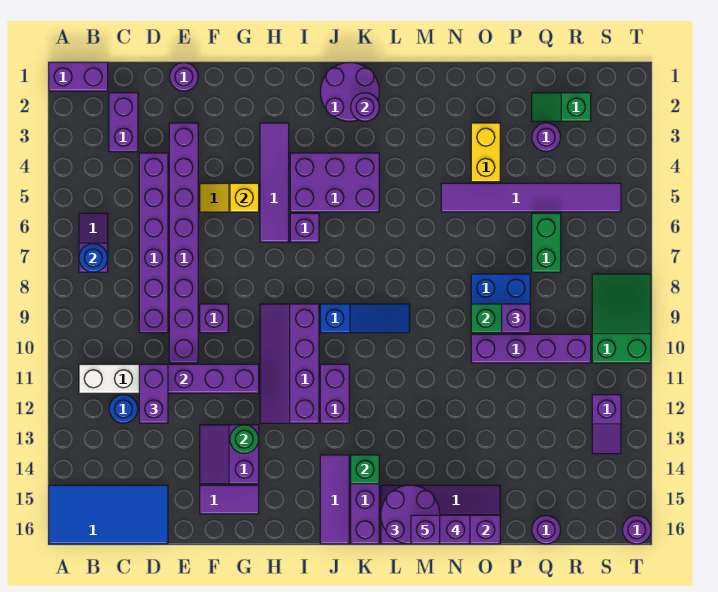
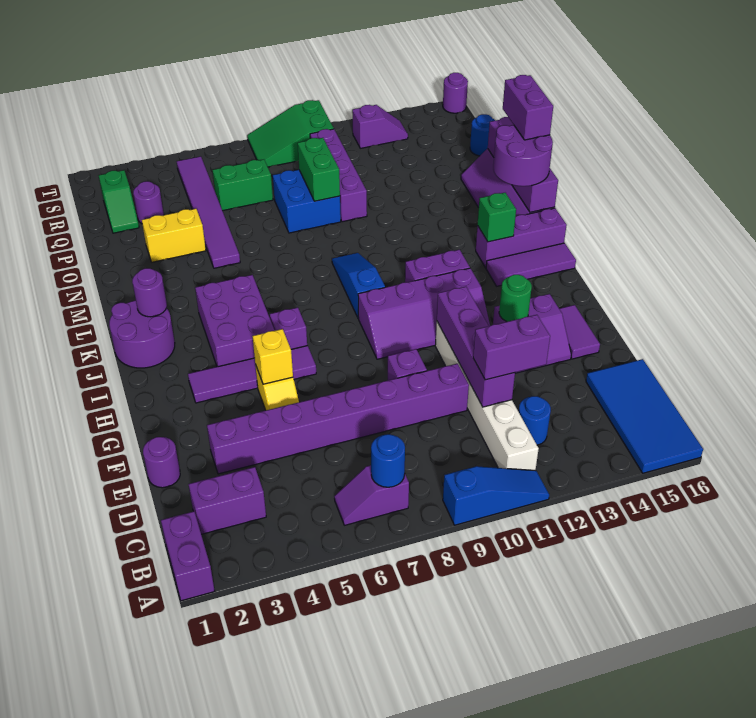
none -> blue 1x3 slope [443,466,549,525]
purple 1x6 brick [139,153,168,333] -> none
purple 1x1 brick [411,515,440,544] -> none
purple 1x1 brick [502,304,530,333] -> none
purple 1x1 round brick [532,515,561,544] -> blue 1x1 round brick [470,114,495,156]

